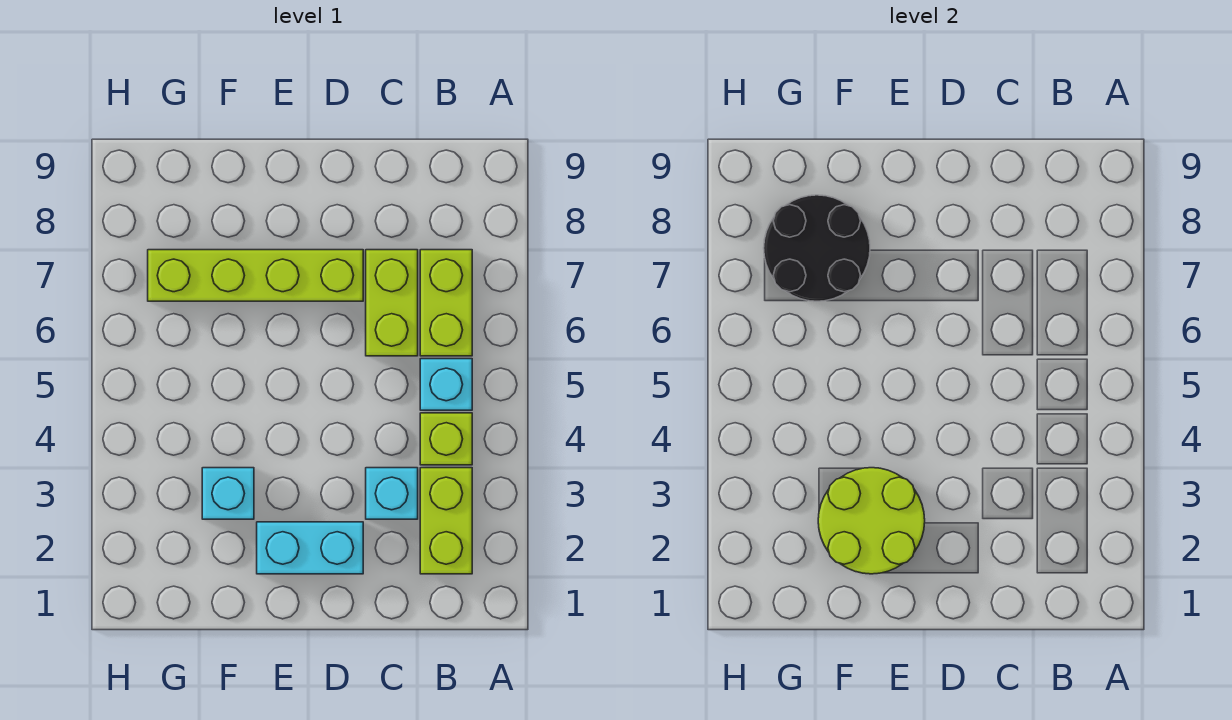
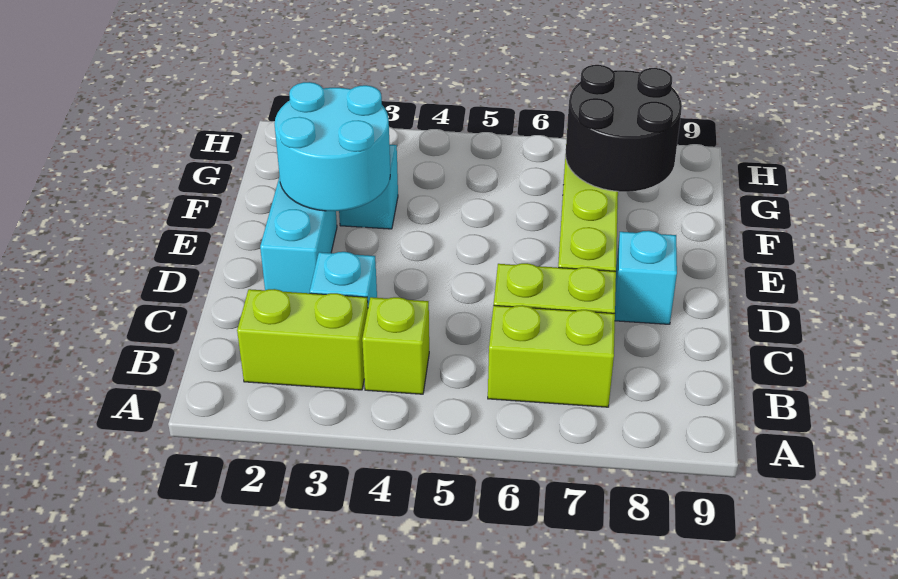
cyan 1x1 brick [420,359,472,410] -> cyan 1x1 brick moved to [615,231,677,324]
lime 2x2 round brick [818,468,925,574] -> cyan 2x2 round brick [274,82,390,211]

